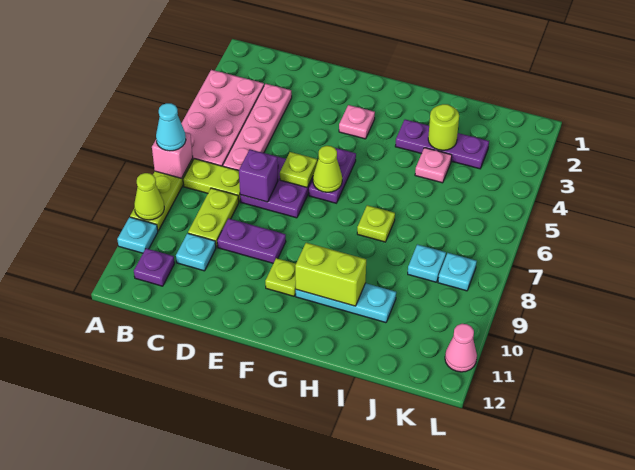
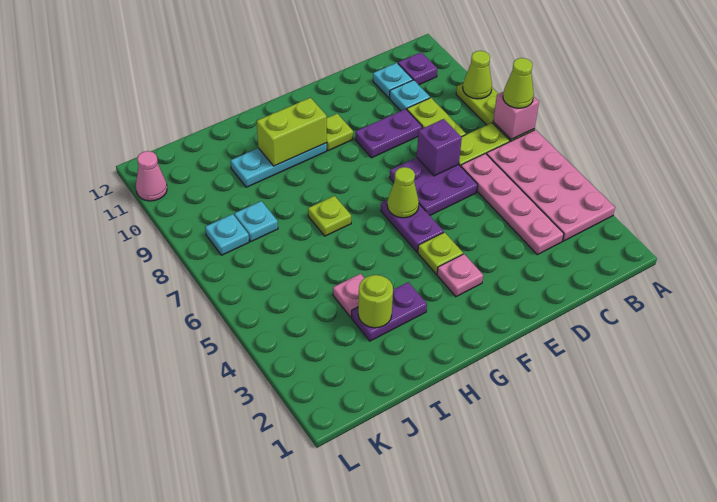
cyan 1x1 cone [156,103,186,151] -> lime 1x1 cone [503,58,534,108]
cyan 1x1 plate [117,217,158,253] -> cyan 1x1 plate moved to [373,63,413,98]
lime 1x1 plate [280,152,317,187] -> lime 1x1 plate moved to [418,232,463,274]
purple 1x3 plate [395,119,489,169] -> purple 1x2 plate [352,282,427,341]

